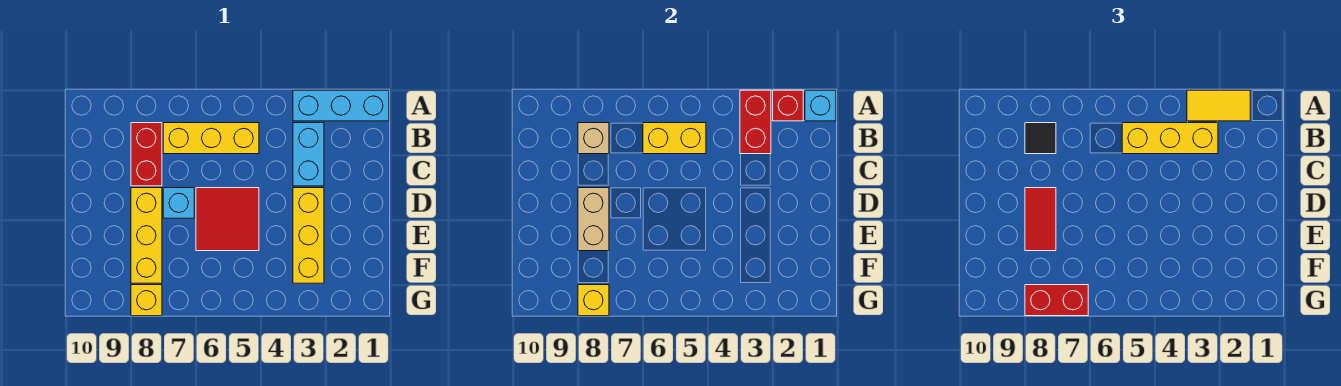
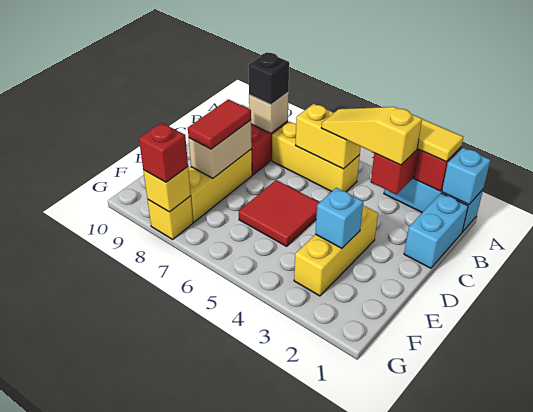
cyan 1x2 brick [293,123,324,186] -> cyan 1x2 brick moved to [404,193,468,268]
yellow 1x3 brick [1122,123,1218,154] -> yellow 1x3 slope [321,107,422,165]
black 1x1 tile [1025,123,1056,154] -> black 1x1 brick [248,52,289,105]
cyan 1x1 brick [163,188,194,218] -> cyan 1x1 brick moved to [315,188,363,248]
red 1x2 brick [1025,285,1088,316] -> red 1x1 brick [139,123,188,182]

